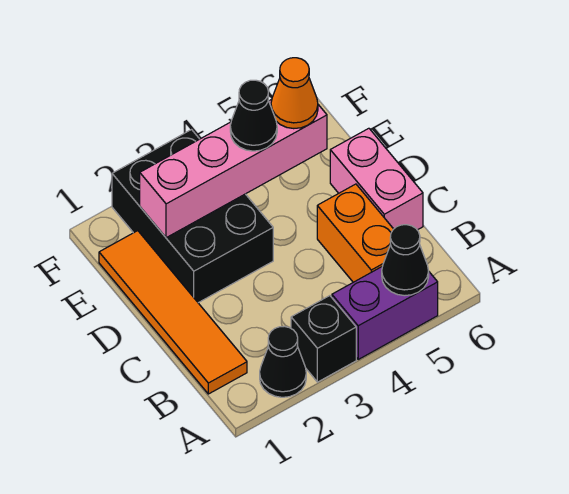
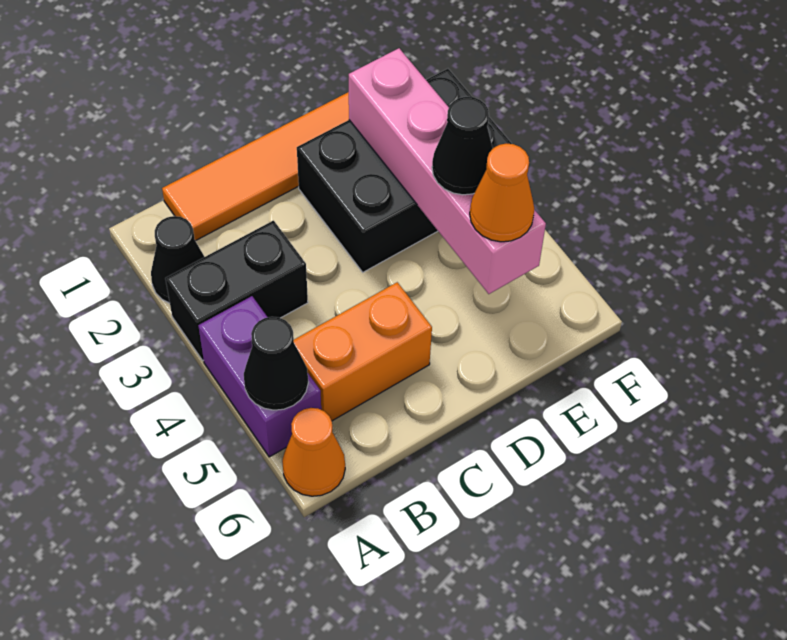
black 1x1 brick [291,296,356,382] -> black 1x2 brick [165,221,308,360]
none -> orange 1x1 cone [282,408,345,496]
pink 1x2 brick [330,128,423,230] -> none

